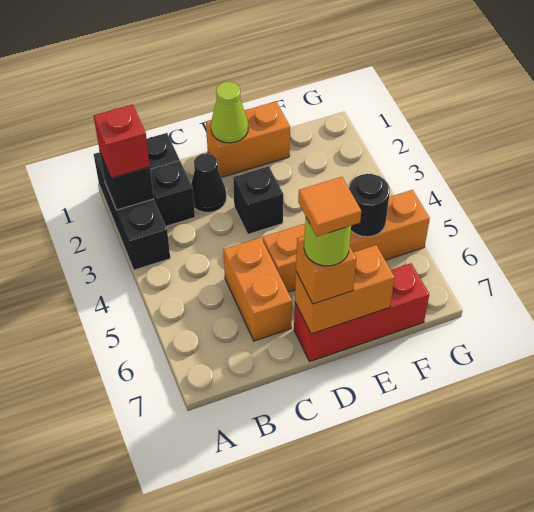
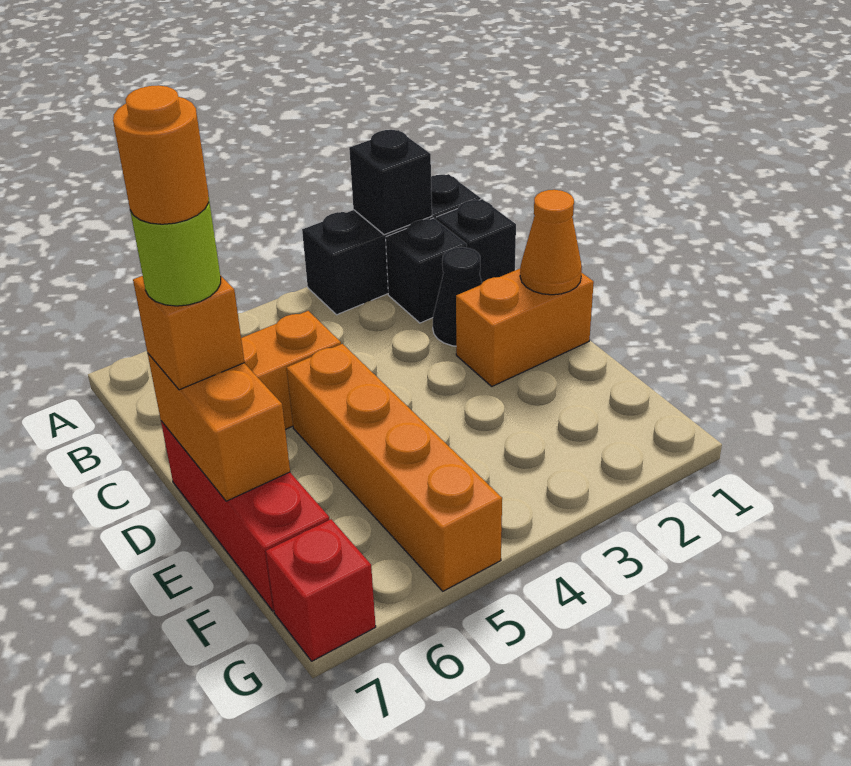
red 1x1 brick [94,104,150,178] -> red 1x1 brick moved to [266,519,376,661]
orange 1x2 brick [206,101,290,177] -> orange 1x2 brick turned to [456,269,594,386]
lime 1x1 cone [211,82,248,143] -> orange 1x1 cone [520,190,582,295]
black 1x1 brick [233,166,283,234] -> none
orange 1x1 tile [298,177,361,236] -> orange 1x1 round brick [113,85,209,224]
black 1x1 round brick [349,174,390,237] -> none

